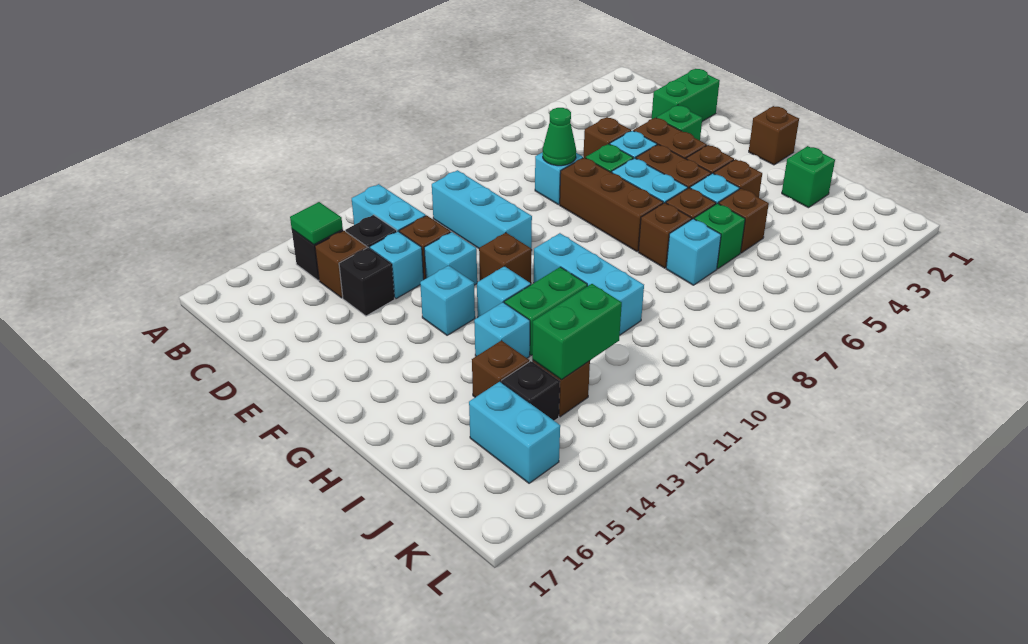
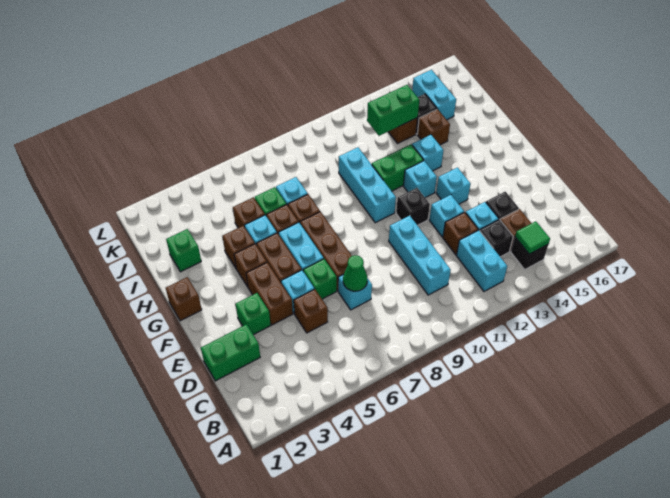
brown 1x1 brick [479,233,531,283] -> black 1x1 brick [396,188,430,225]

